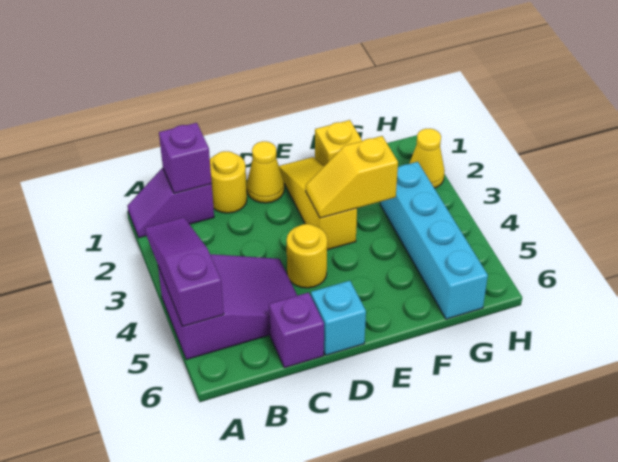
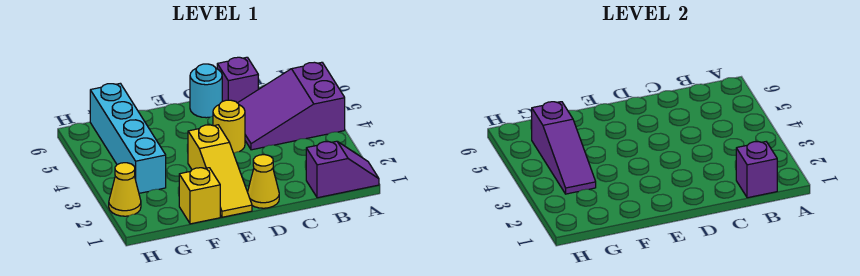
purple 1x3 slope [145,218,224,326] -> purple 1x3 slope moved to [532,102,596,194]
yellow 1x1 round brick [210,151,247,213] -> none
cyan 1x1 brick [311,281,366,355] -> cyan 1x1 round brick [190,64,222,118]
yellow 1x2 slope [306,136,398,218] -> none

